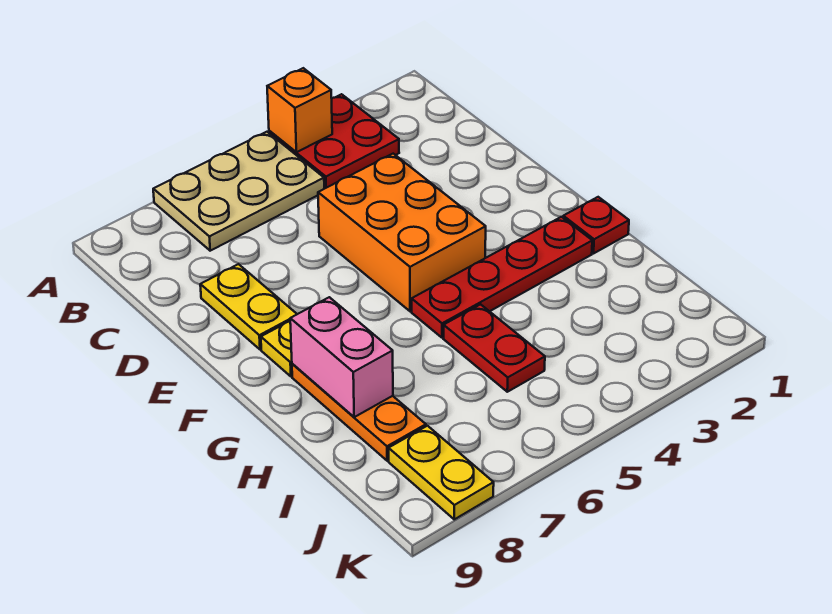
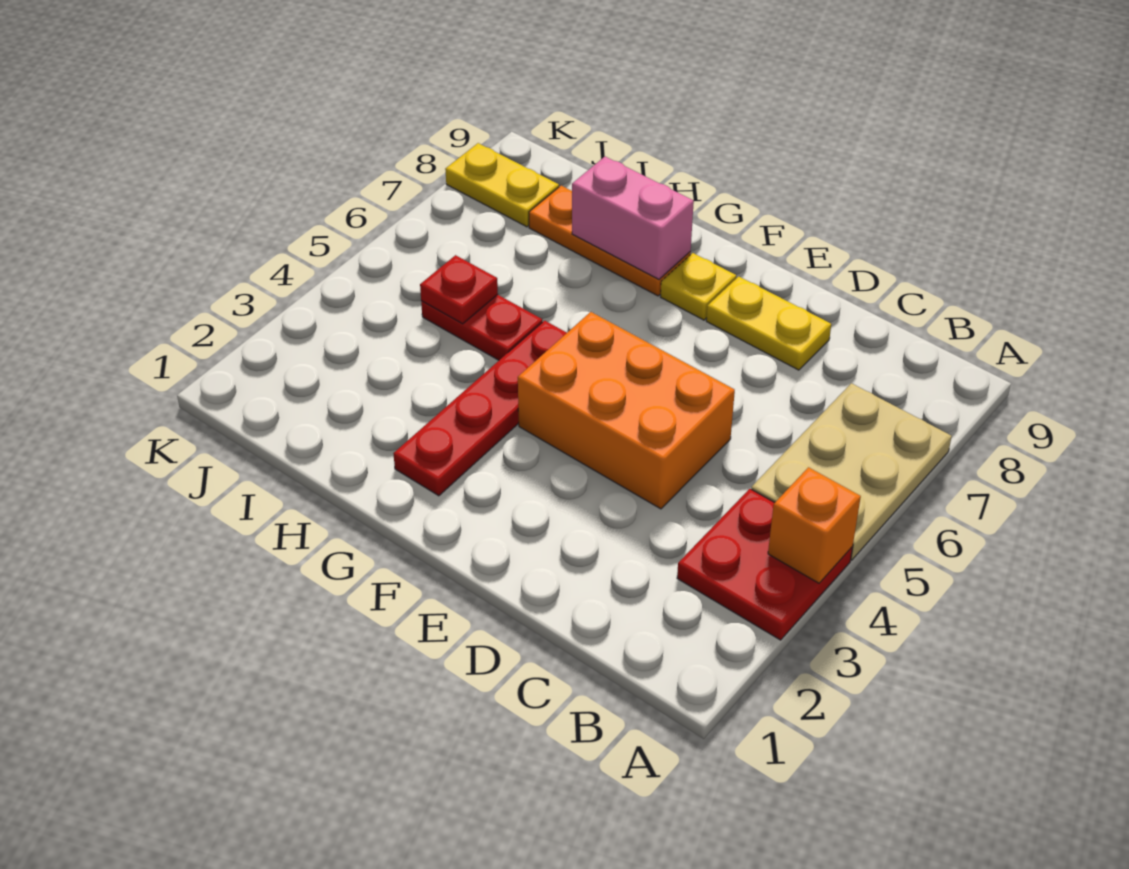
red 1x1 plate [563,197,629,254] -> red 1x1 plate moved to [420,255,498,324]

